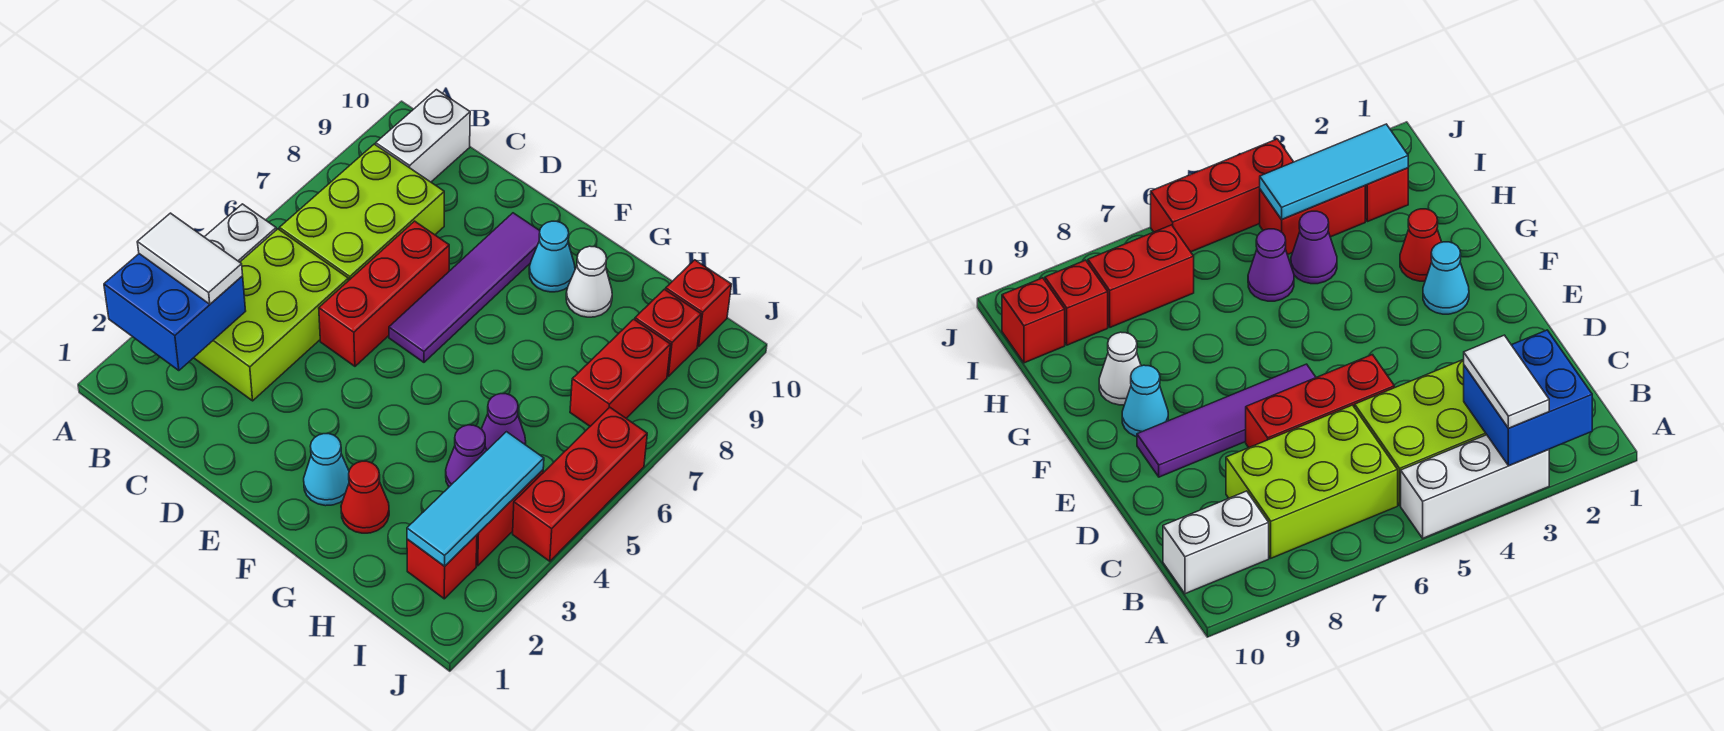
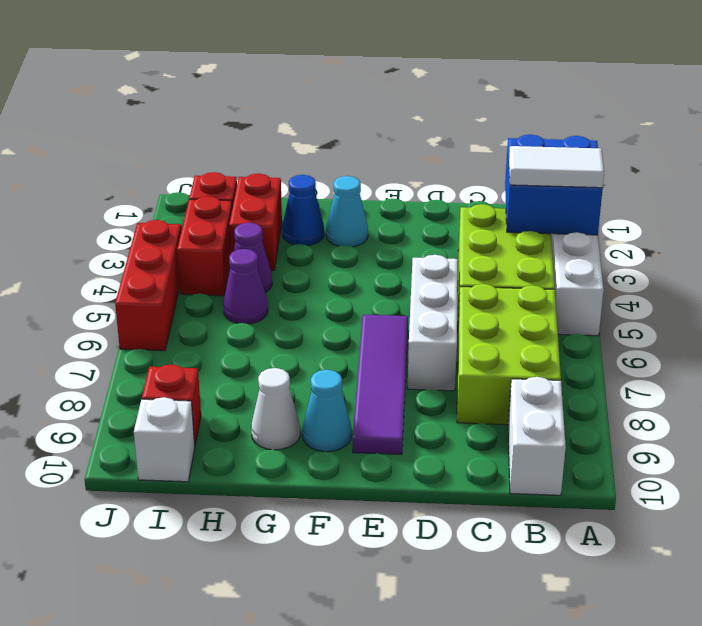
red 1x3 brick [319,221,449,366] -> white 1x3 brick [408,255,458,391]
red 1x1 cone [341,461,389,533] -> blue 1x1 cone [282,175,324,246]
cyan 1x3 tile [407,432,544,566] -> none
red 1x2 brick [570,319,671,426] -> red 1x2 brick moved to [229,173,282,271]
red 1x1 brick [666,260,731,347] -> white 1x1 brick [134,397,195,482]

